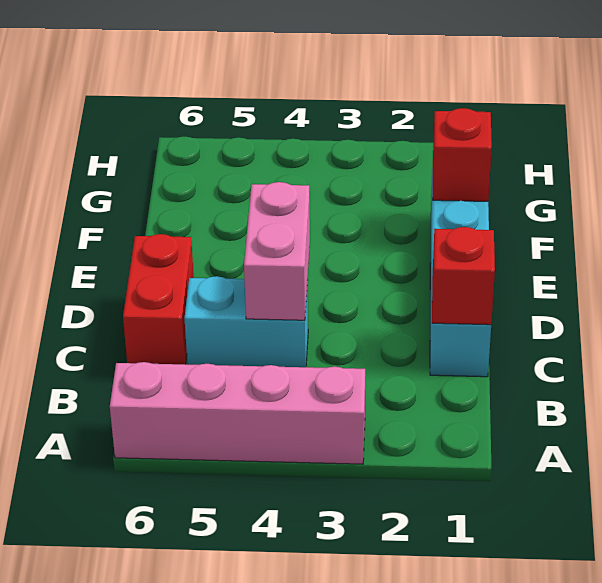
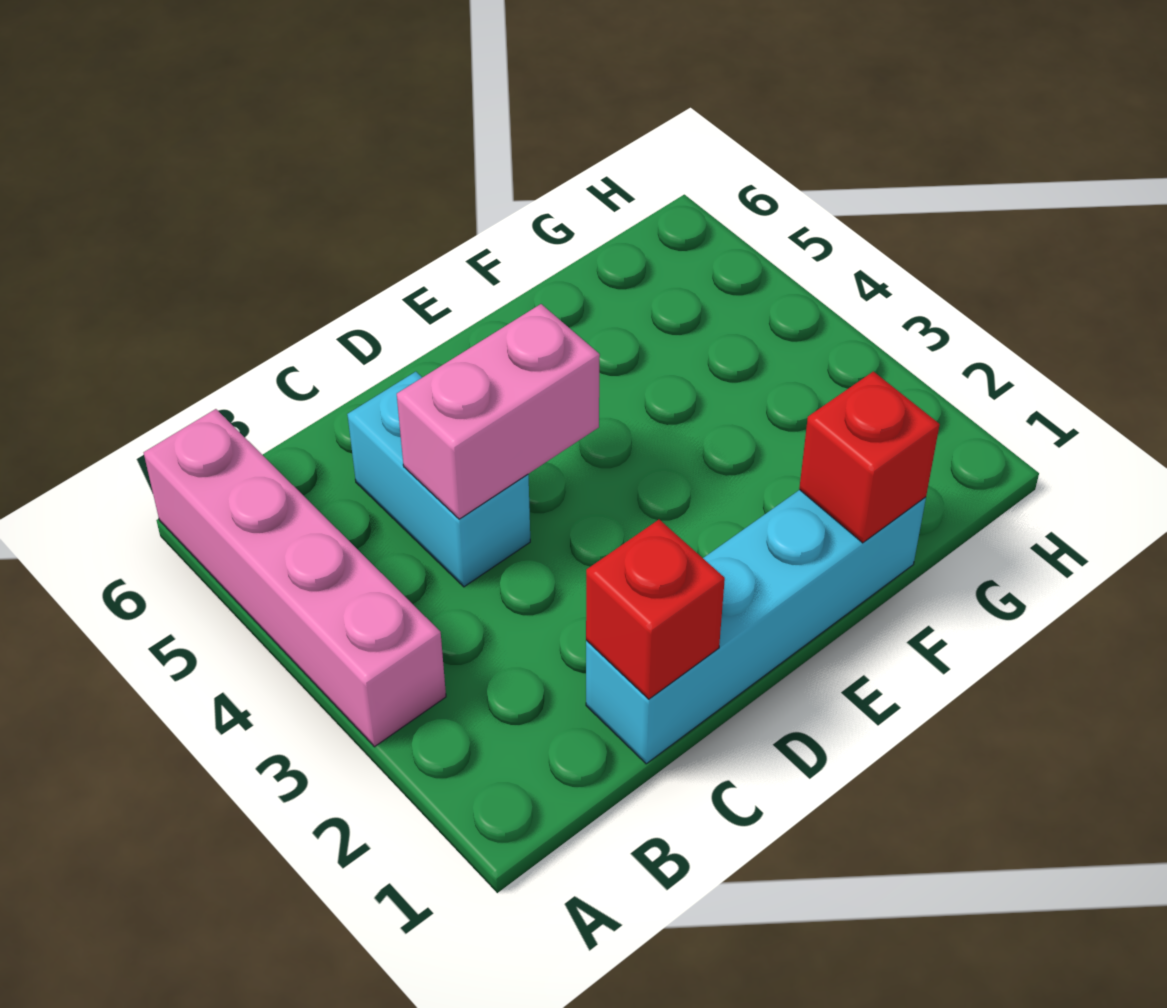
red 1x2 brick [123,234,194,364] -> none

